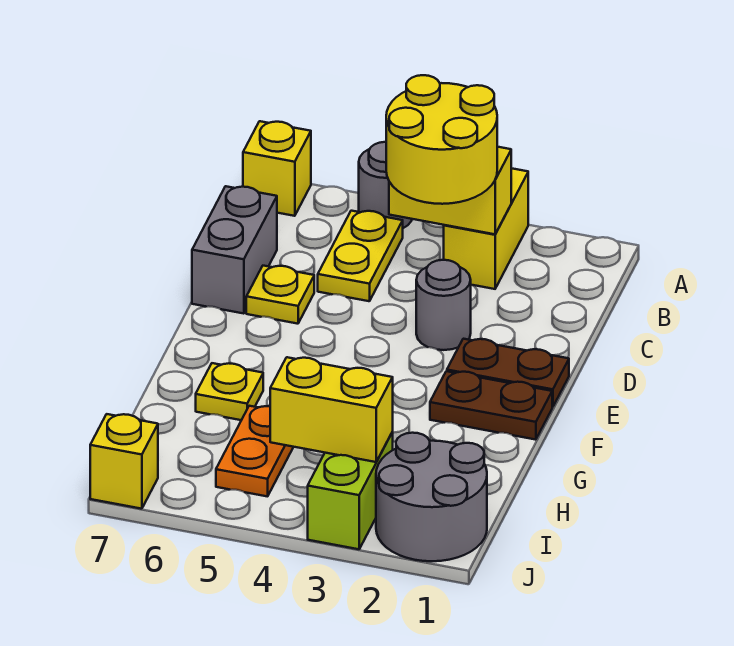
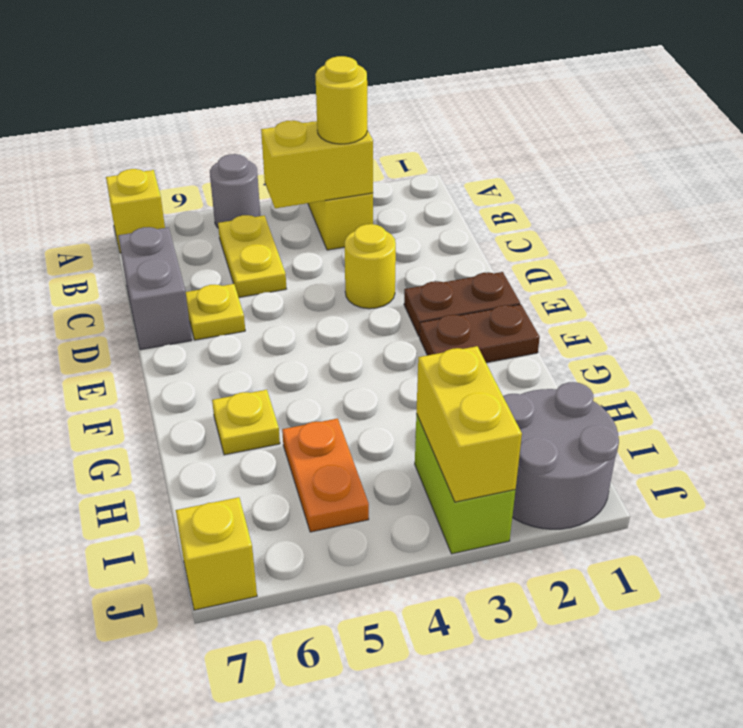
yellow 2x2 round brick [386,75,497,204] -> yellow 1x1 round brick [315,56,367,144]
grey 1x1 round brick [416,260,471,350] -> yellow 1x1 round brick [345,224,396,309]
yellow 1x2 brick [270,357,393,462] -> yellow 1x2 brick turned to [416,346,522,502]

